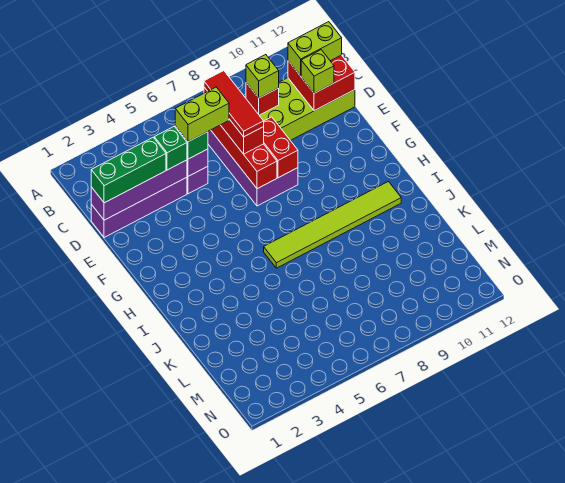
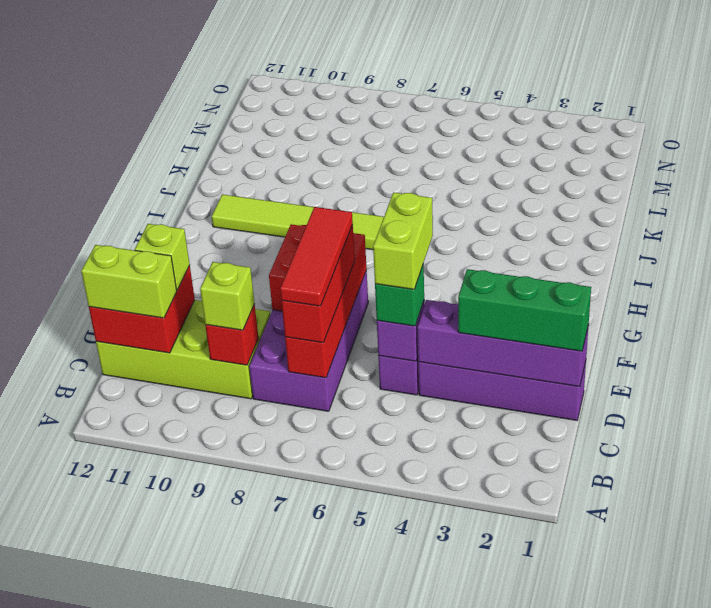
green 1x1 brick [154,127,187,170] -> none
lime 1x2 brick [175,87,229,142] -> lime 1x2 brick turned to [373,192,433,289]

